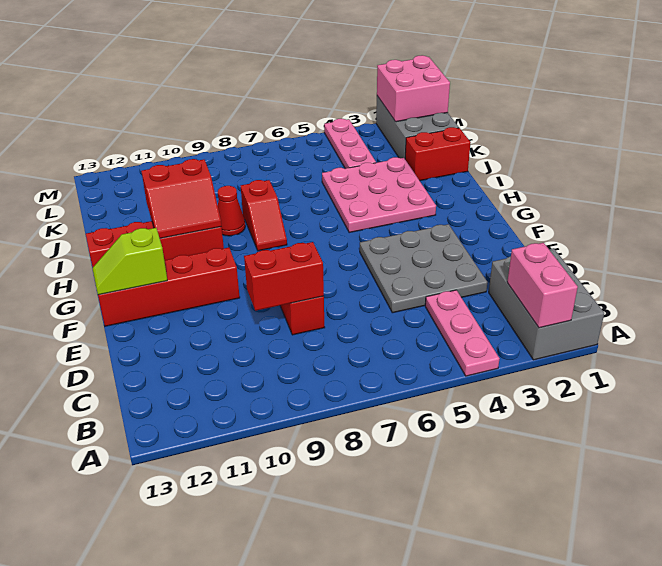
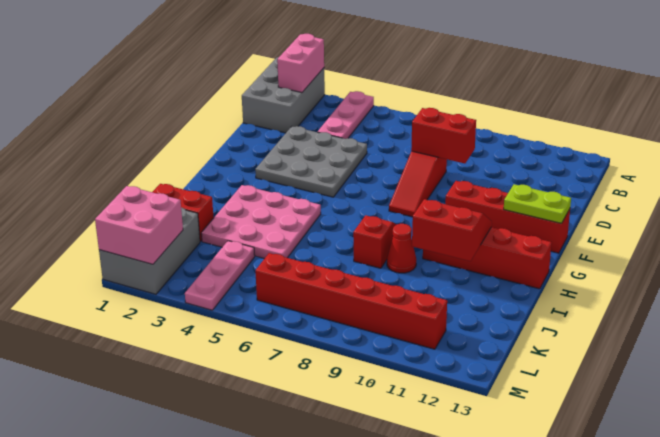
lime 1x2 slope [92,228,167,295] -> lime 1x2 plate [504,184,571,223]
none -> red 1x6 brick [255,253,447,349]

